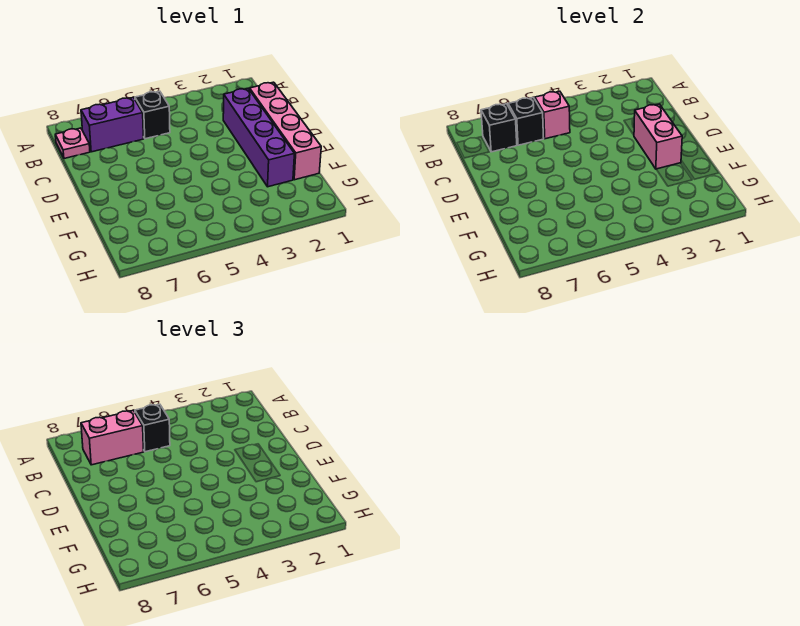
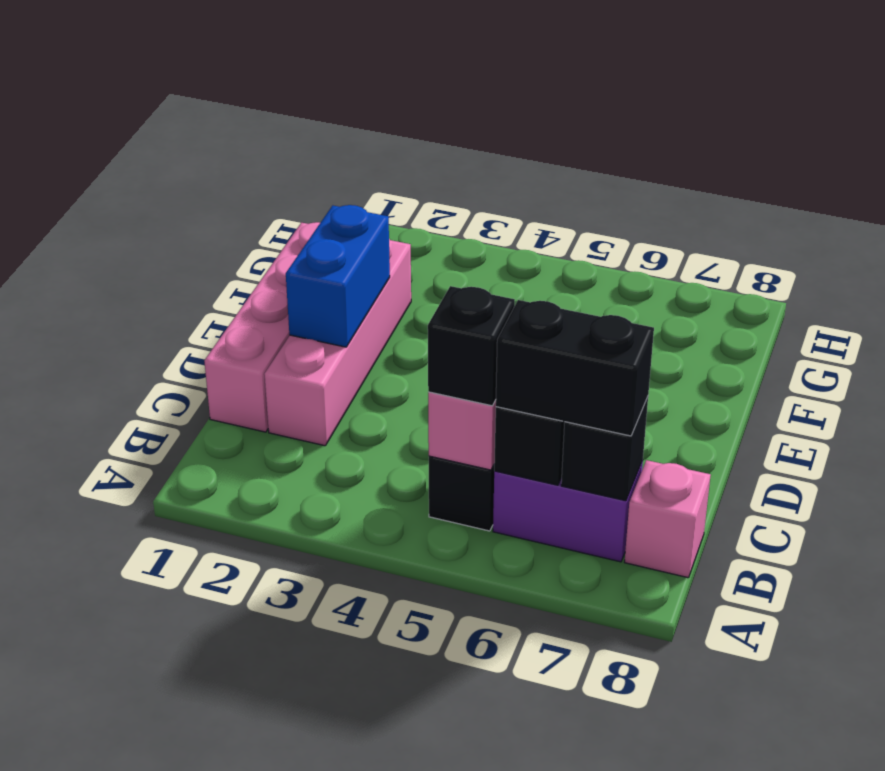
pink 1x2 brick [81,411,144,465] -> black 1x2 brick [496,300,654,436]
pink 1x1 plate [55,128,90,159] -> pink 1x1 brick [625,460,711,578]
purple 1x4 brick [223,88,294,187] -> pink 1x4 brick [264,239,411,446]
pink 1x2 brick [634,104,682,169] -> blue 1x2 brick [286,205,390,347]

